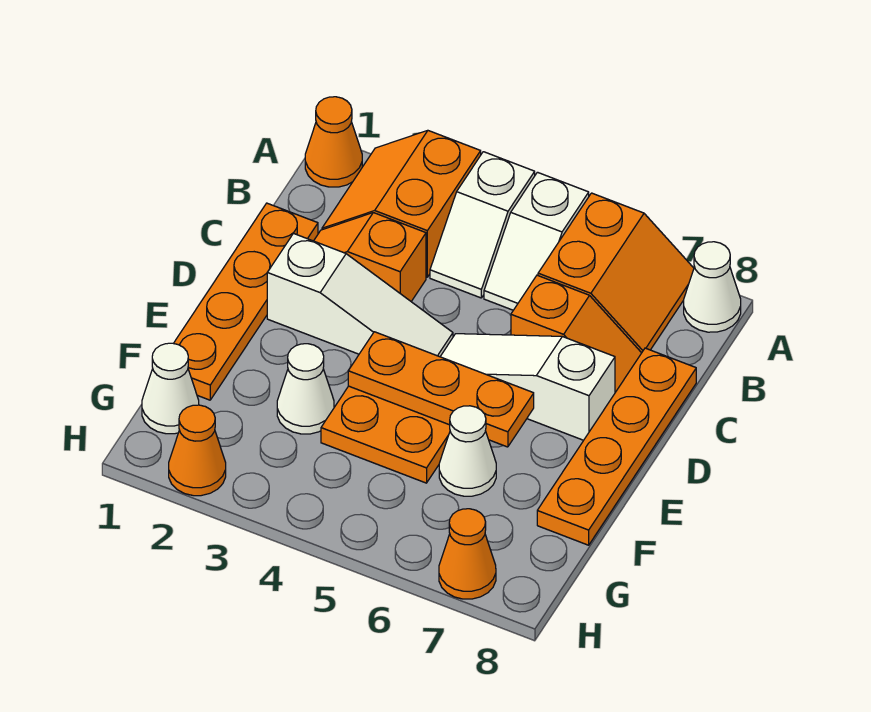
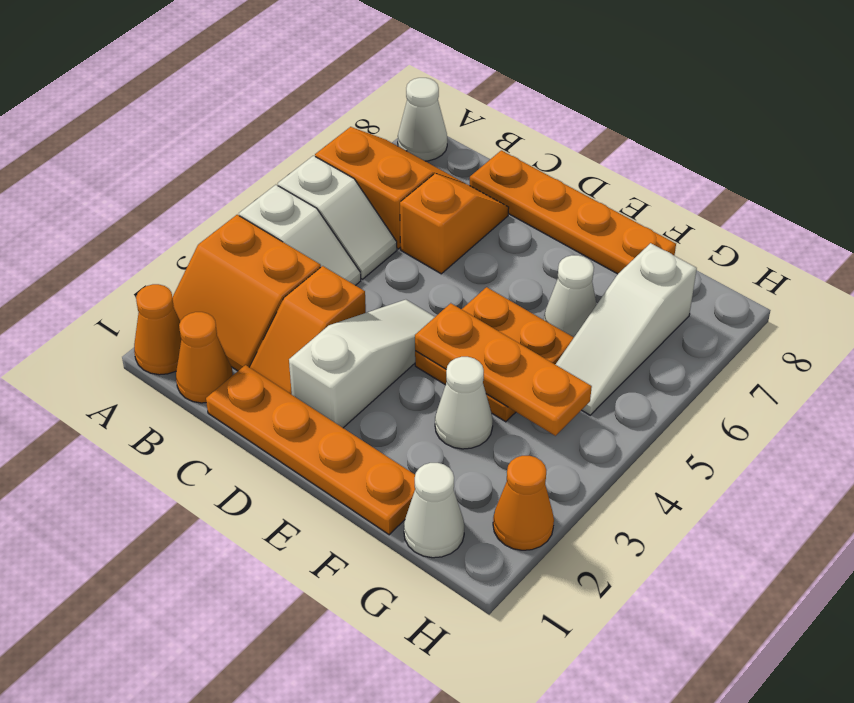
white 1x3 slope [440,334,615,440] -> white 1x3 slope moved to [555,243,697,415]
orange 1x3 plate [348,332,534,447] -> orange 1x3 plate turned to [415,303,592,436]
orange 1x1 cone [439,509,496,599] -> orange 1x1 cone moved to [176,312,233,403]

